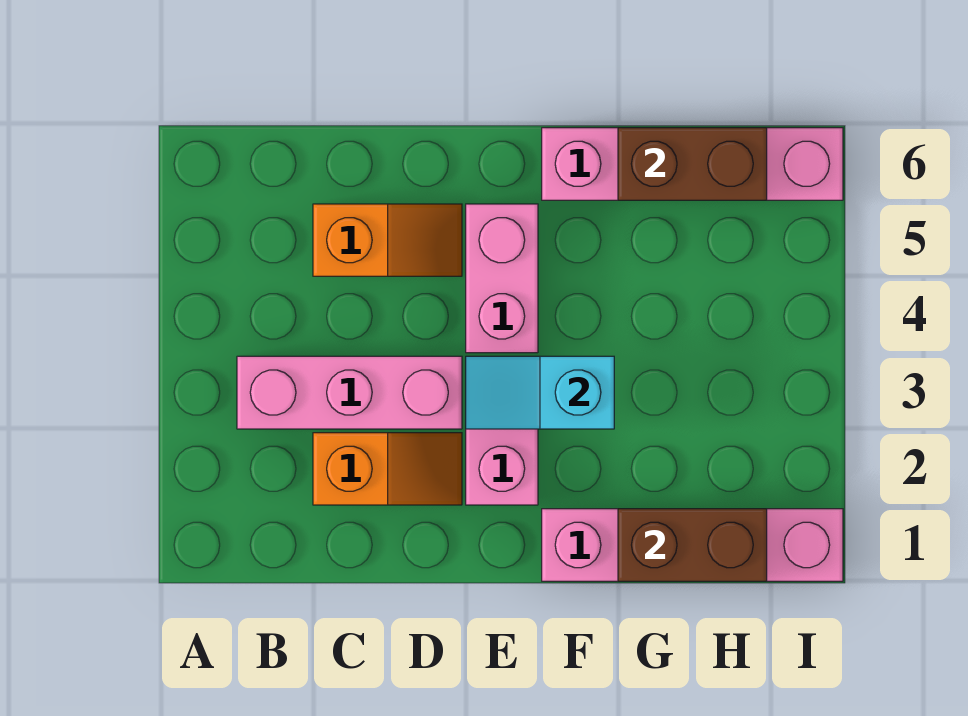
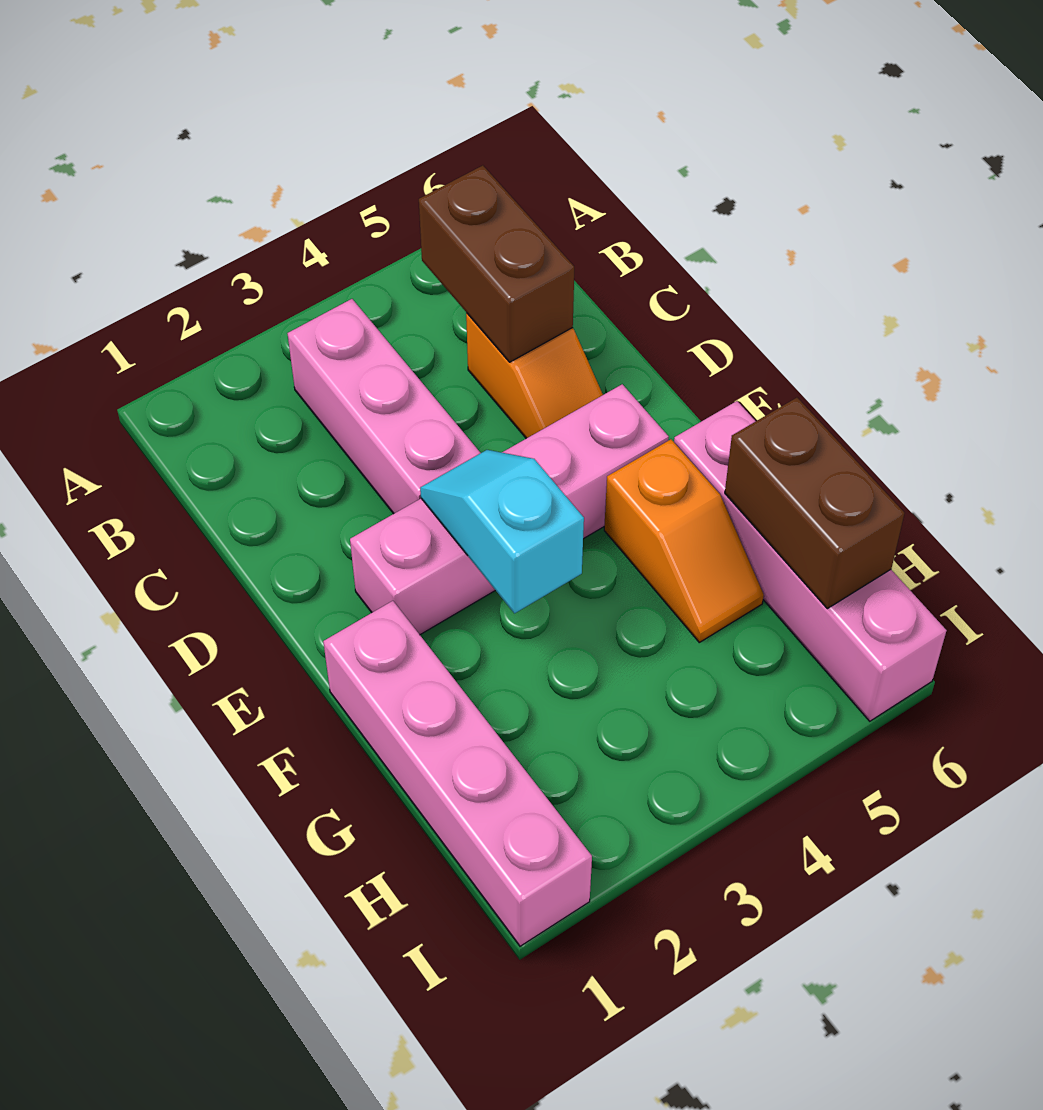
orange 1x2 slope [313,433,462,505] -> orange 1x2 slope moved to [604,439,764,642]
brown 1x2 brick [618,509,767,581] -> brown 1x2 brick moved to [419,165,574,362]

